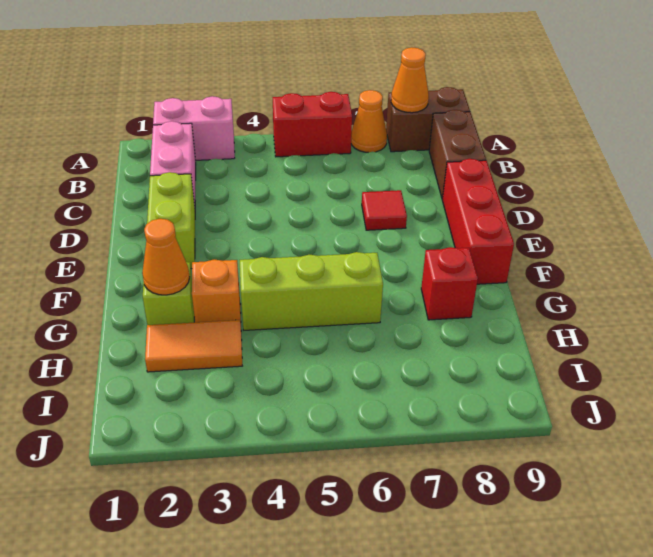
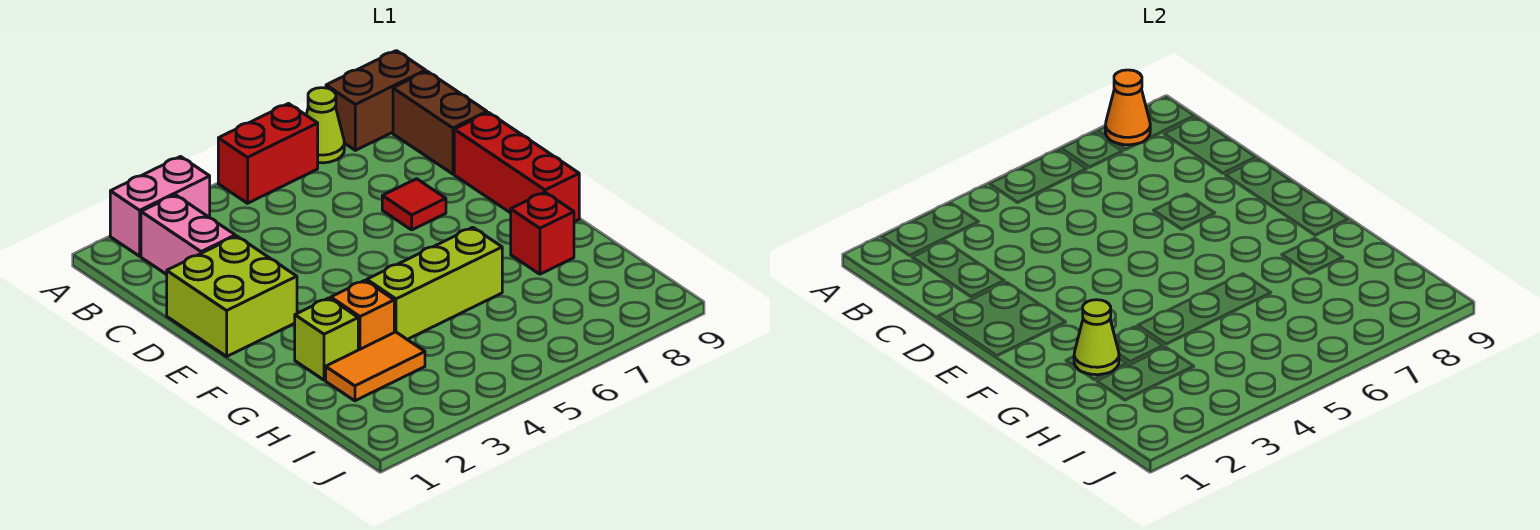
orange 1x1 cone [351,90,387,152] -> lime 1x1 cone [306,88,344,163]
lime 1x2 brick [147,172,195,269] -> lime 2x2 brick [167,236,297,356]
orange 1x1 cone [142,219,190,295] -> lime 1x1 cone [1074,300,1119,375]

